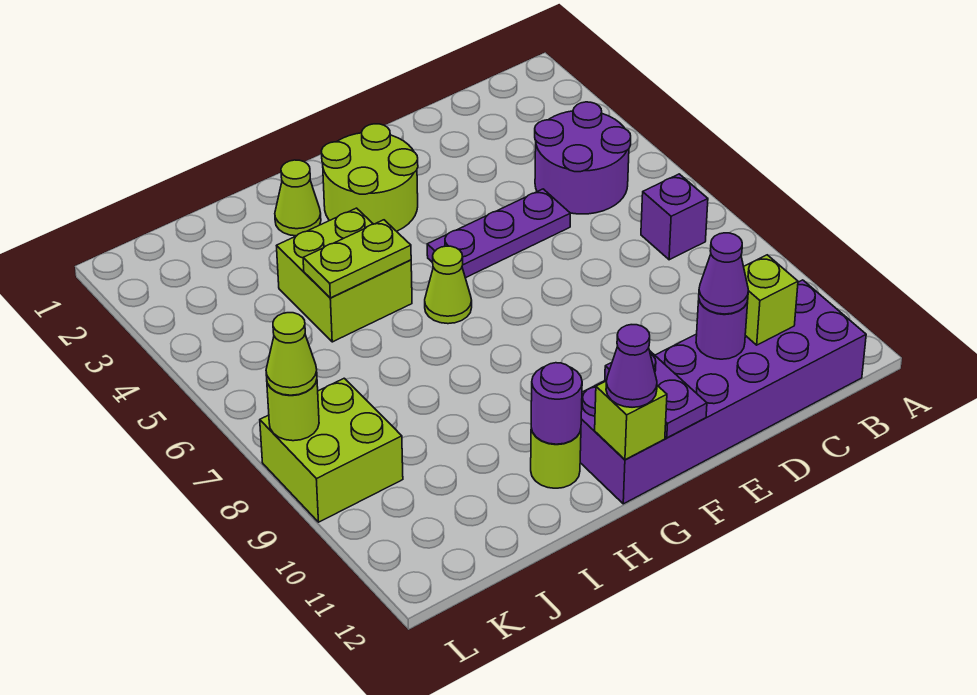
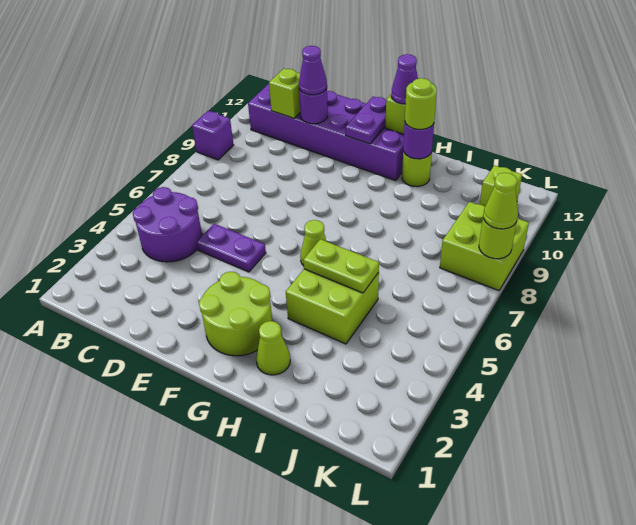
purple 1x1 brick [641,174,708,260] -> purple 1x1 brick moved to [192,111,233,160]
purple 1x3 plate [427,189,570,278] -> purple 1x2 plate [197,224,266,272]
none -> lime 1x1 round brick [405,78,437,129]
none -> lime 1x1 brick [480,165,522,206]

